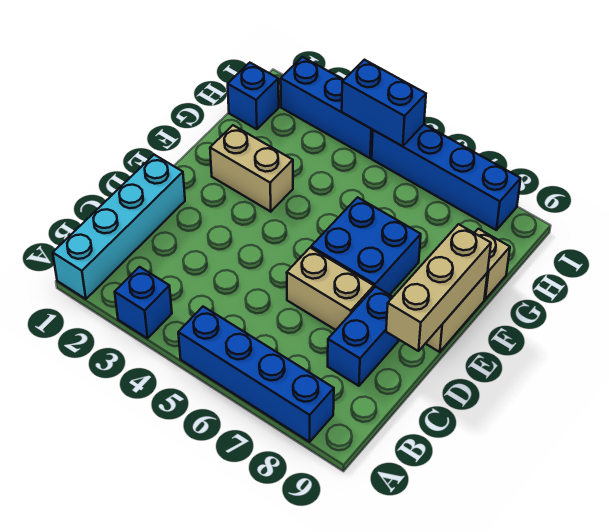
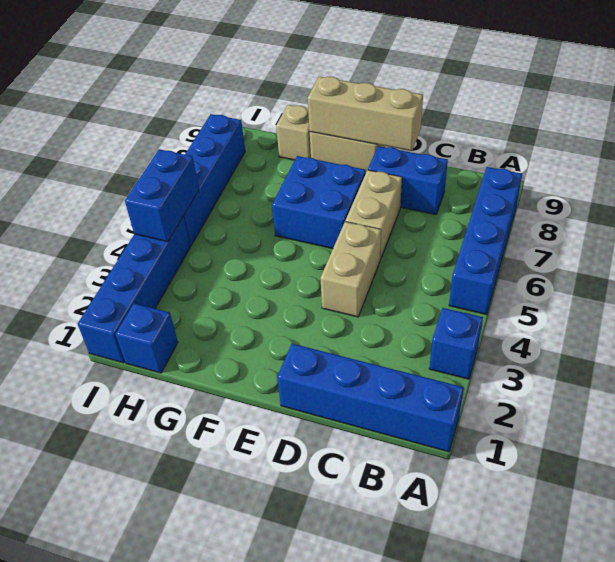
cyan 1x4 brick [53,155,185,299] -> blue 1x4 brick [277,344,464,452]
tan 1x2 brick [210,125,293,212] -> tan 1x2 brick moved to [320,222,381,317]
blue 1x3 brick [281,57,373,158] -> blue 1x4 brick [78,217,190,363]

